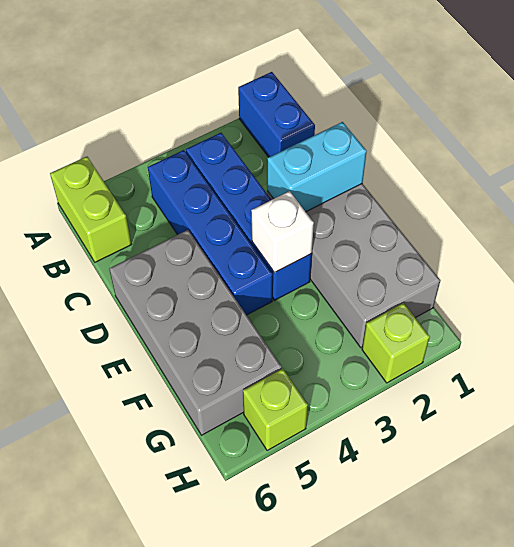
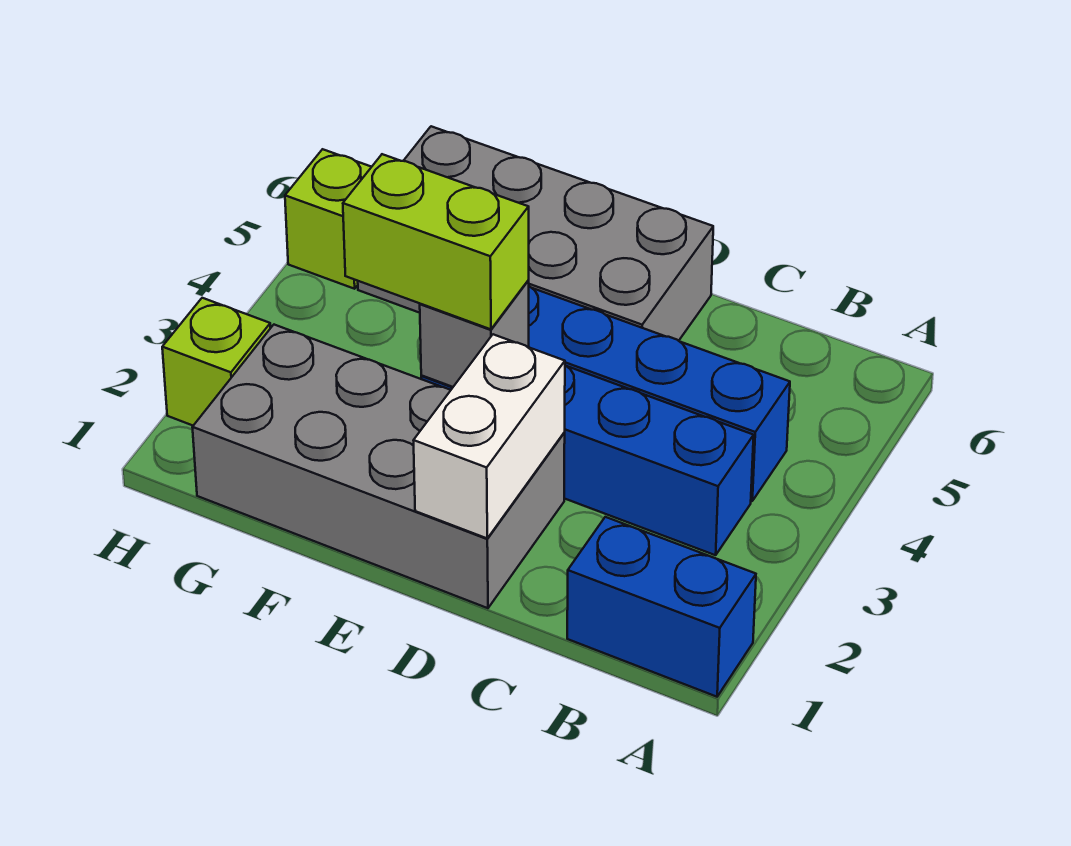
lime 1x2 brick [50,157,132,262] -> lime 1x2 brick moved to [343,154,529,329]
cyan 1x2 brick [267,122,367,212] -> white 1x2 brick [413,334,565,538]
white 1x1 brick [251,191,314,273] -> grey 1x1 brick [420,281,529,387]

